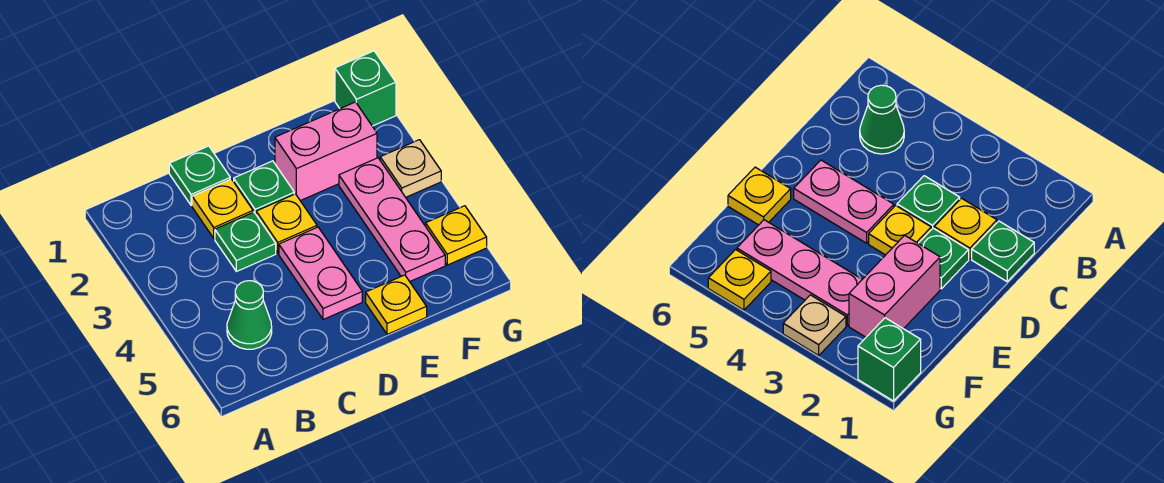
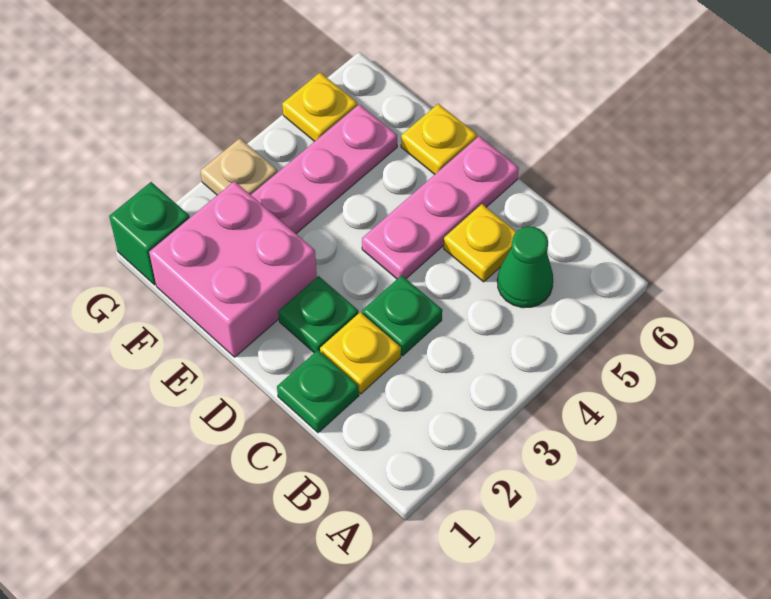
yellow 1x1 plate [256,194,317,253] -> yellow 1x1 plate moved to [444,204,516,282]
pink 1x2 plate [279,227,362,320] -> pink 1x3 plate [362,136,519,279]
pink 1x2 brick [275,102,377,201] -> pink 2x2 brick [149,181,317,357]

